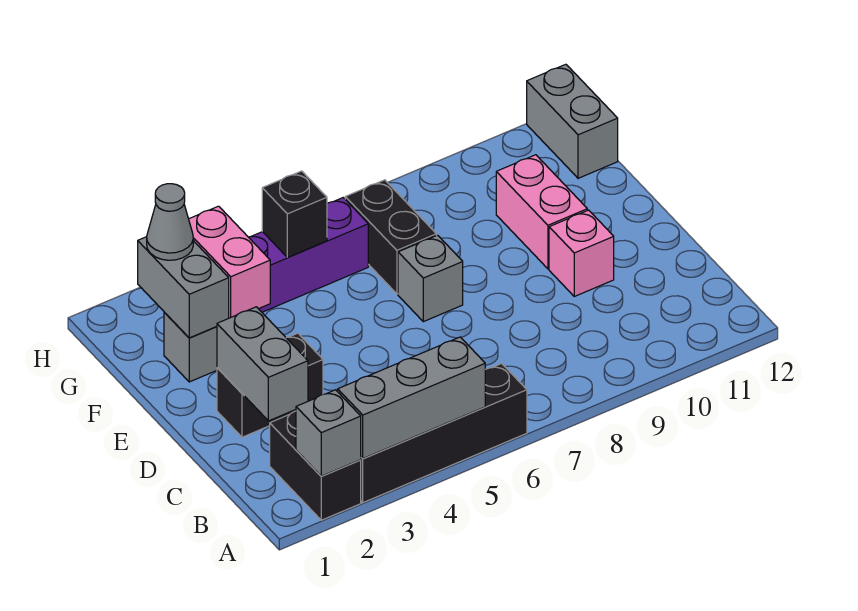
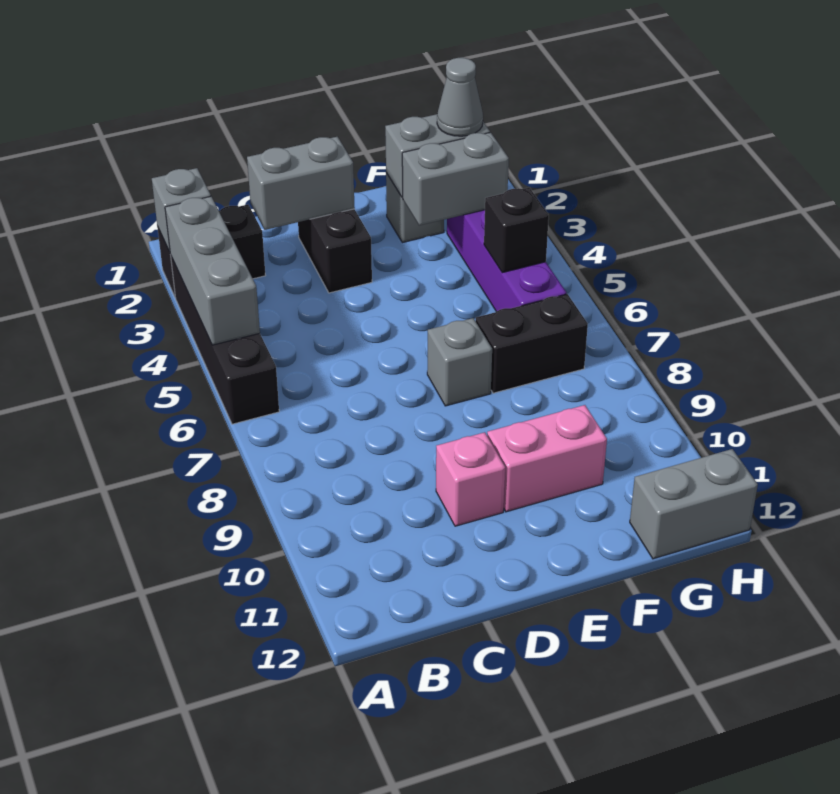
pink 1x2 brick [189,206,270,318] -> grey 1x2 brick [402,132,509,225]

